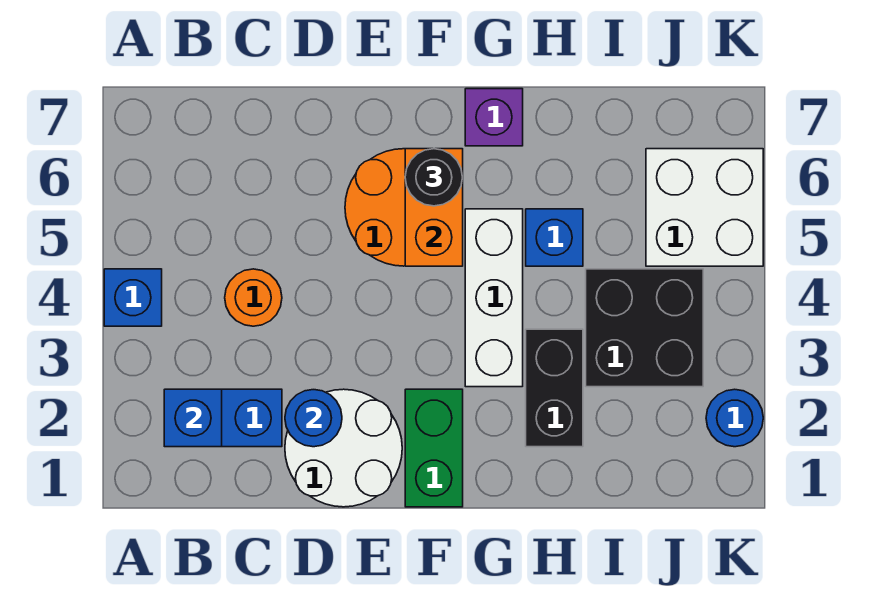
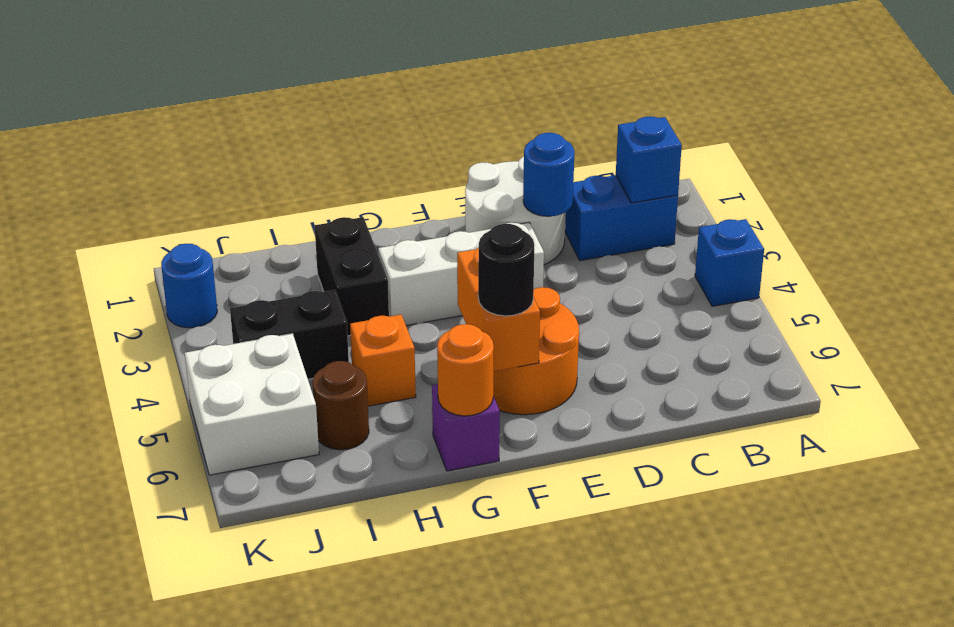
orange 1x1 round brick [225,269,282,326] -> orange 1x1 round brick moved to [437,324,494,416]
green 1x2 brick [405,389,463,507] -> none
white 1x3 brick [465,209,523,387] -> white 1x3 brick turned to [378,223,544,326]
blue 1x1 brick [526,209,583,266] -> orange 1x1 brick [350,315,416,406]
black 2x2 brick [586,269,703,387] -> black 1x2 brick [230,290,349,379]
none -> brown 1x1 round brick [312,361,369,450]

